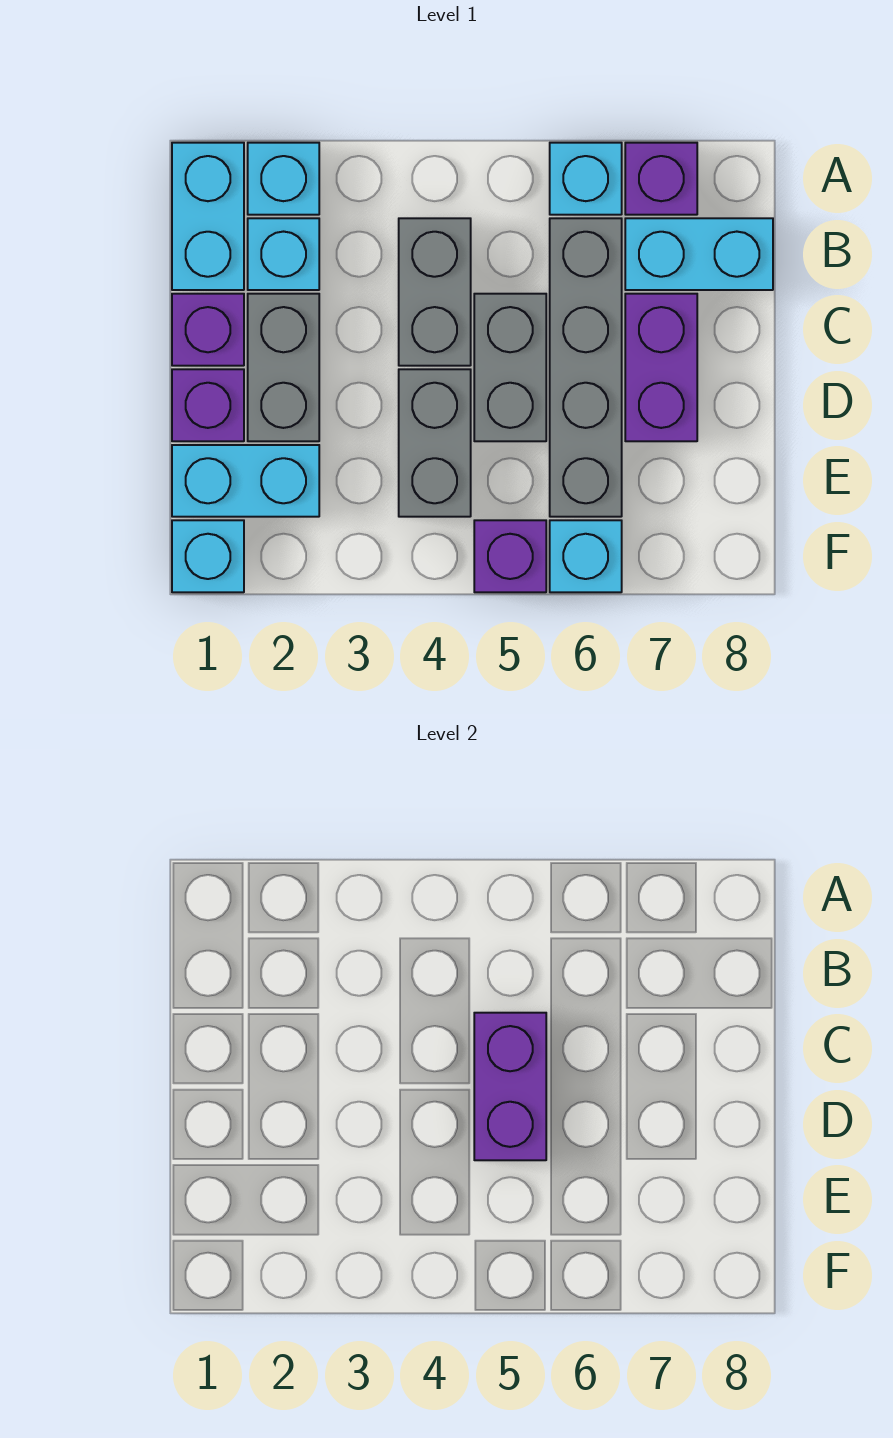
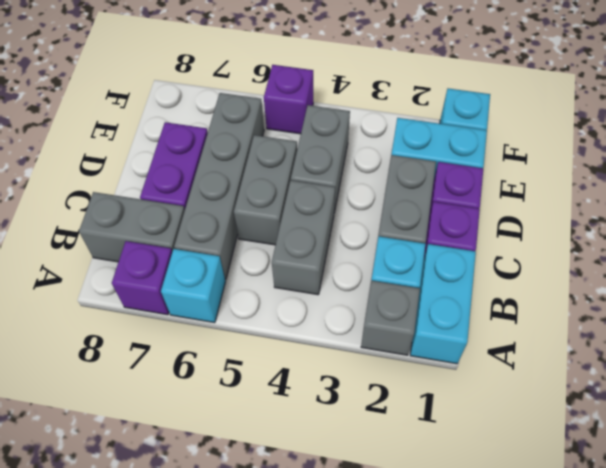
cyan 1x1 brick [248,143,319,215] -> grey 1x1 brick [361,281,420,355]
cyan 1x2 brick [625,218,773,290] -> grey 1x2 brick [79,192,185,262]
purple 1x2 brick [474,1013,546,1160] -> none
cyan 1x1 brick [550,520,622,592] -> none

